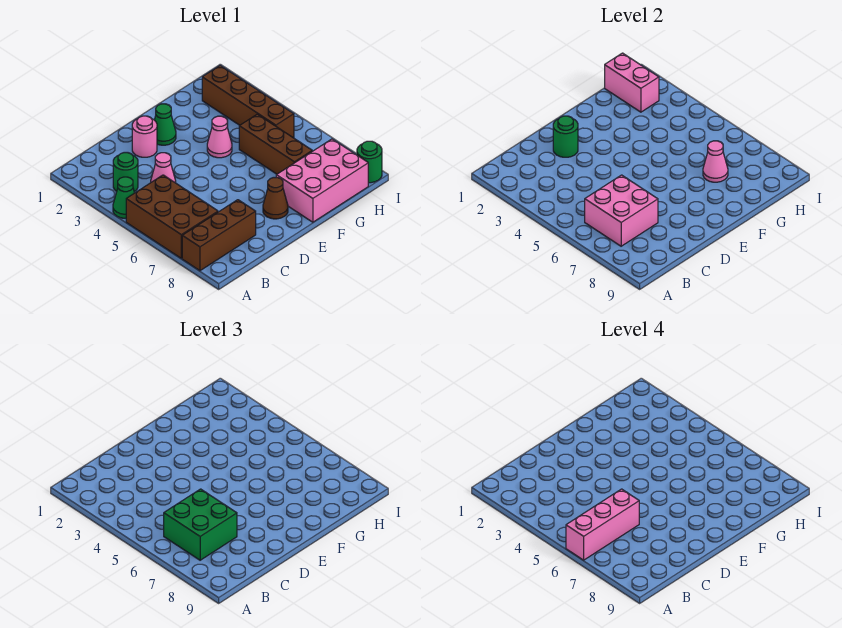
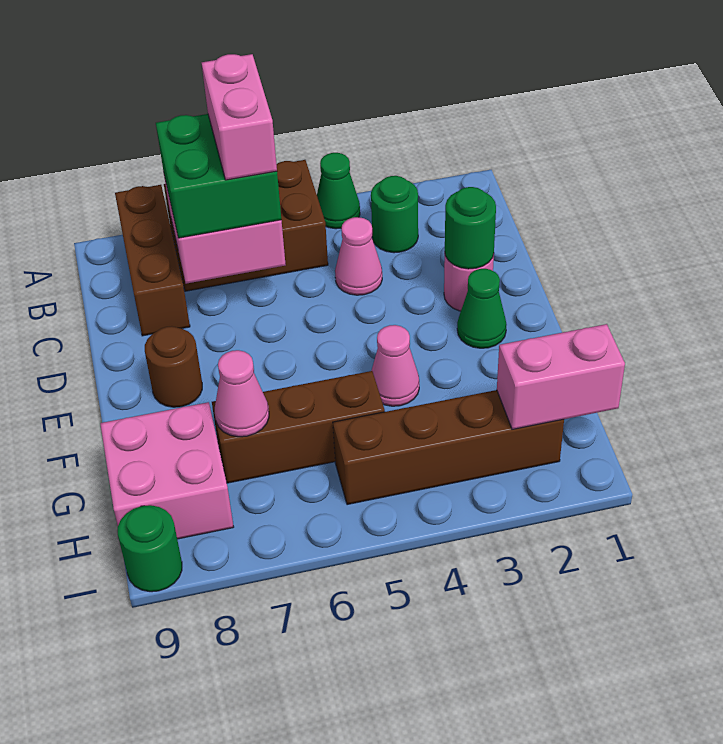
pink 1x3 brick [566,489,639,560] -> pink 1x2 brick [202,54,277,180]
brown 1x1 cone [263,178,288,219] -> brown 1x1 round brick [145,326,202,407]
pink 2x3 brick [276,139,368,222] -> pink 2x2 brick [100,402,233,539]

